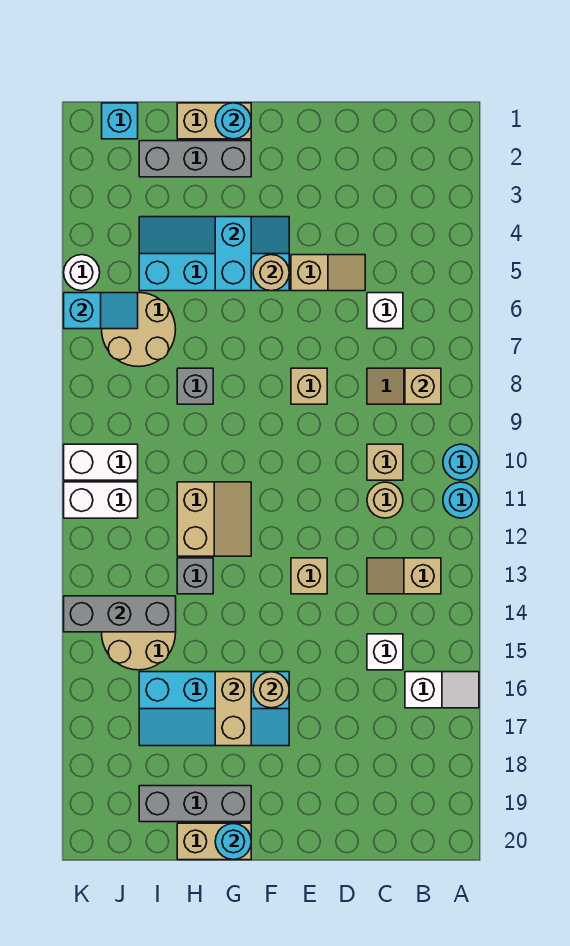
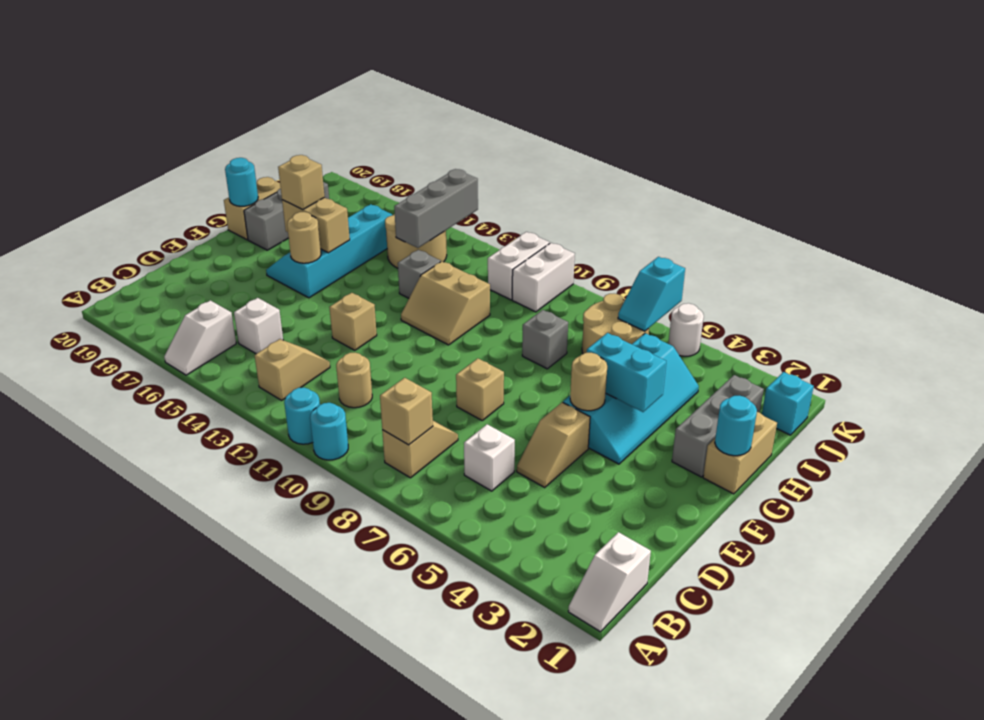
none -> white 1x2 slope [568,532,651,632]
tan 1x1 brick [367,444,403,480] -> tan 1x1 brick moved to [278,155,325,210]

